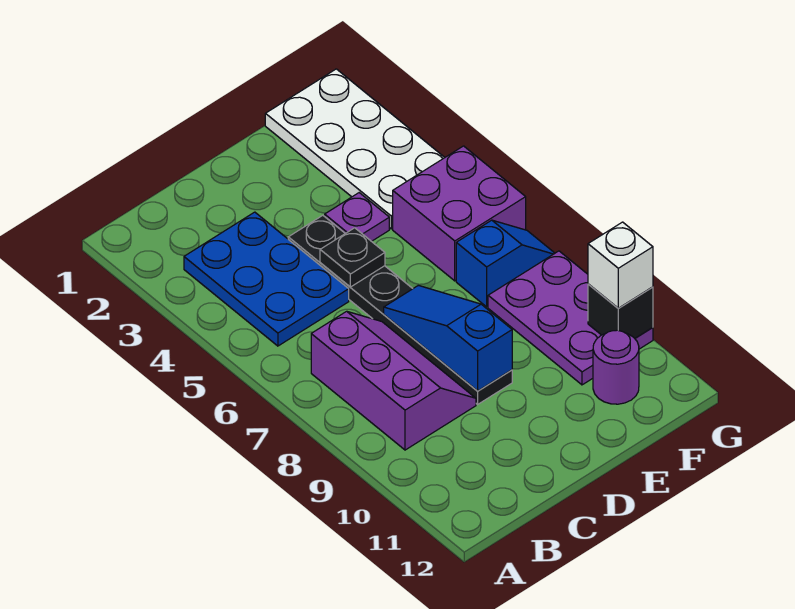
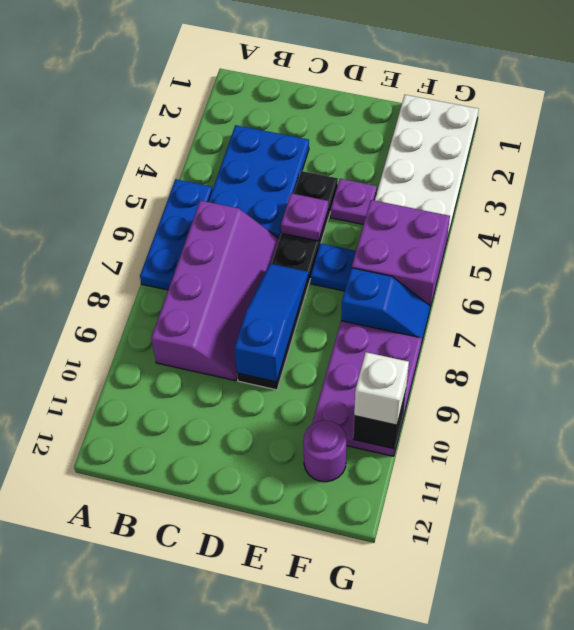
none -> blue 1x3 plate [140,179,212,290]
purple 2x3 slope [311,311,476,450] -> purple 2x4 slope [151,200,279,381]
black 1x1 plate [320,228,385,287] -> purple 1x1 plate [281,193,328,241]
none -> blue 1x1 plate [311,244,356,291]

